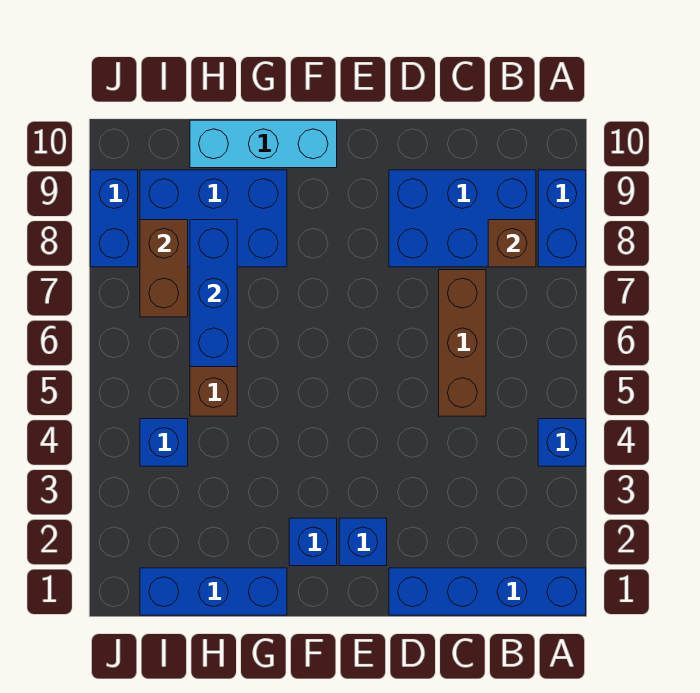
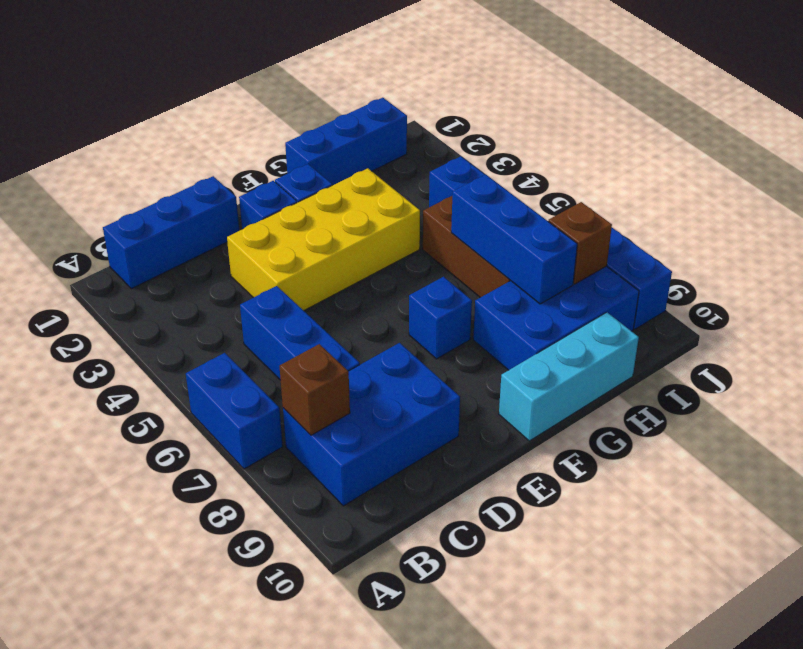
blue 1x4 brick [389,568,586,615] -> blue 1x3 brick [103,176,239,289]
blue 1x1 brick [538,419,586,466] -> blue 1x1 brick moved to [409,277,472,359]
blue 1x2 brick [538,170,586,267] -> blue 1x2 brick moved to [186,353,283,469]
brown 1x3 brick [439,270,486,416] -> blue 1x3 brick [240,286,360,380]
none -> yellow 2x4 brick [227,168,420,311]
brown 1x2 brick [140,220,188,317] -> brown 1x1 brick [548,202,612,284]

